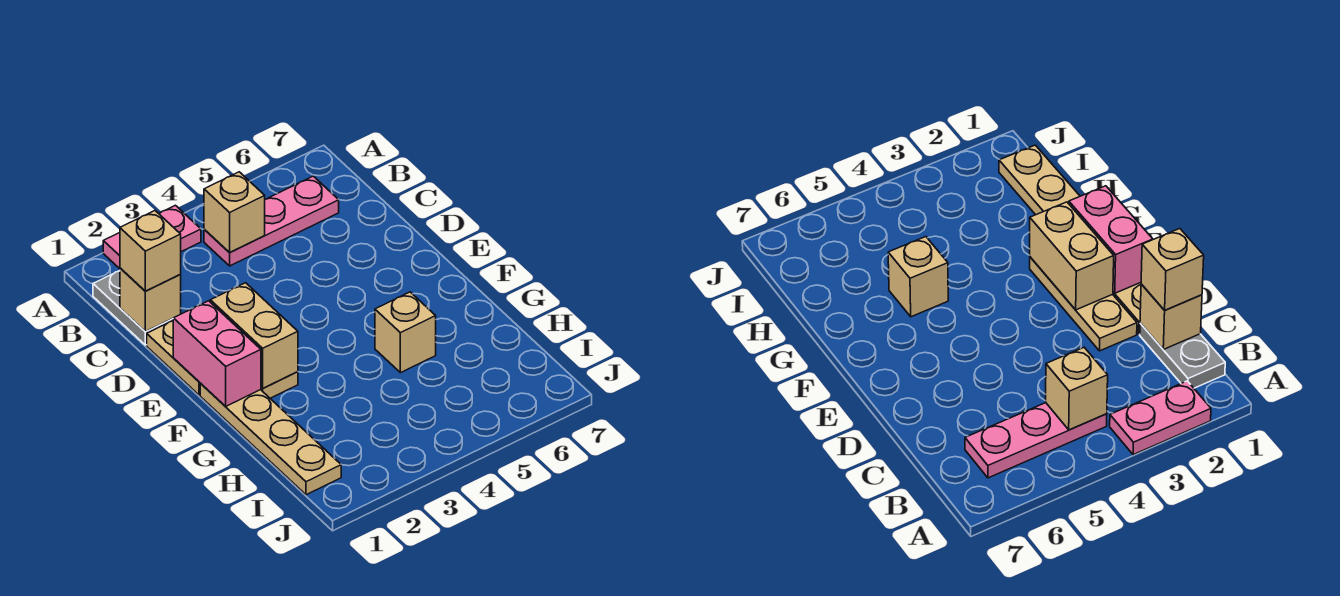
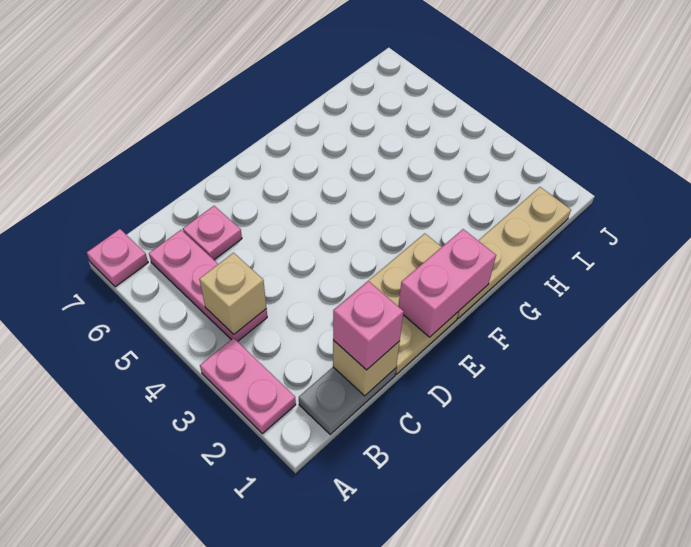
none -> pink 1x1 plate [87,229,148,287]
tan 1x1 brick [120,211,181,291] -> pink 1x1 brick [333,281,404,370]
none -> pink 1x1 plate [183,206,242,260]
tan 1x2 brick [210,283,298,388] -> none
tan 1x1 brick [375,292,436,373] -> none

